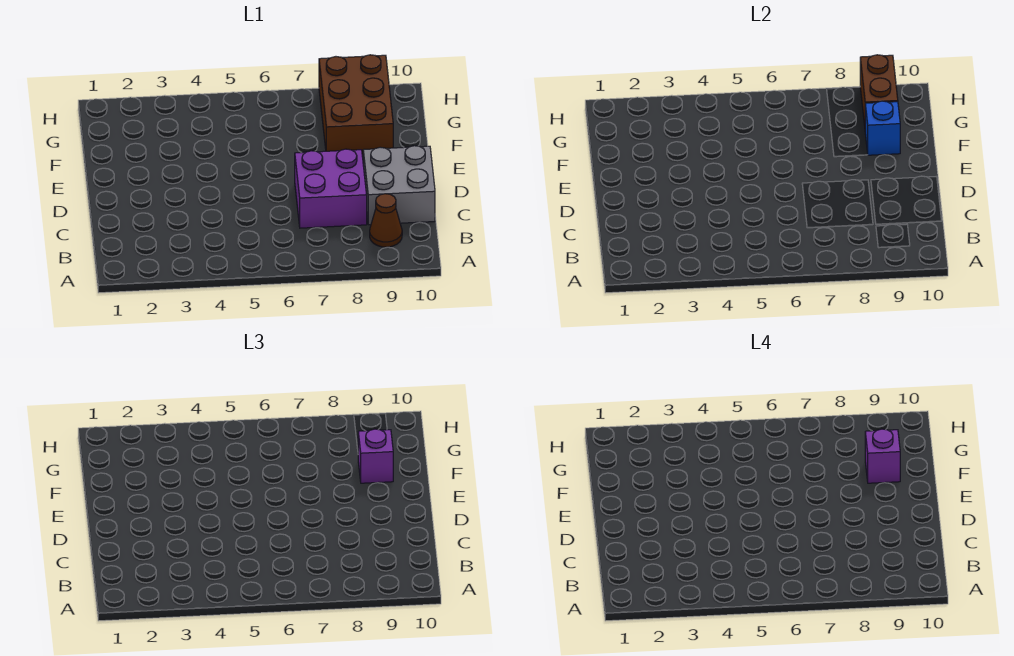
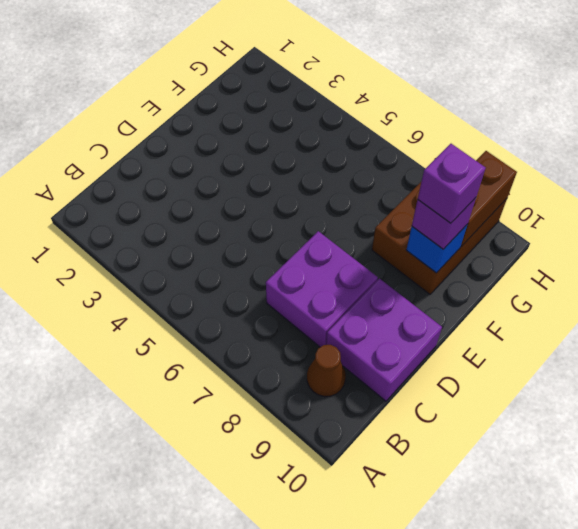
grey 2x2 brick [363,146,435,225] -> purple 2x2 brick [326,279,442,401]

